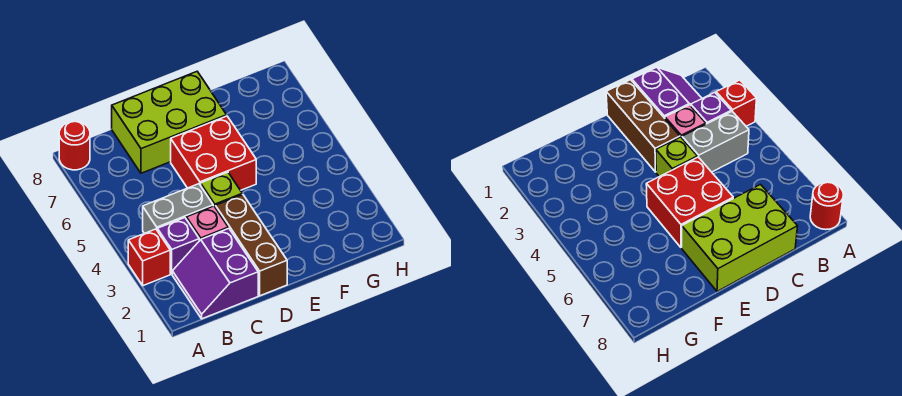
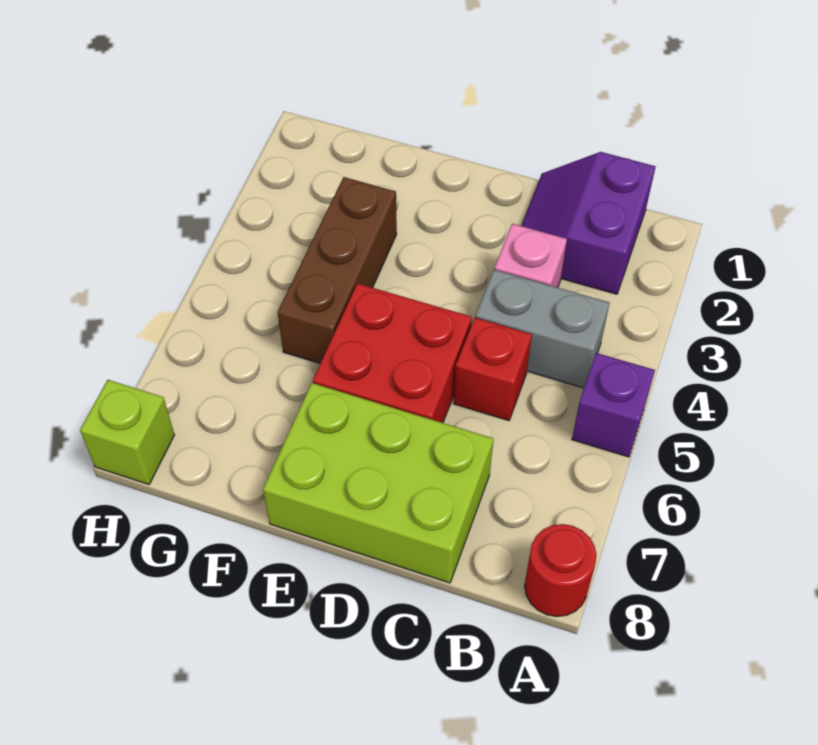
red 1x1 brick [128,229,170,286] -> red 1x1 brick moved to [454,318,532,421]
purple 2x2 slope [172,228,258,319] -> purple 2x2 slope turned to [521,152,655,294]
purple 1x1 brick [157,218,199,274] -> purple 1x1 brick moved to [572,353,655,457]
brown 1x3 brick [215,195,287,296] -> brown 1x3 brick moved to [278,177,397,363]
lime 1x1 brick [201,172,242,206] -> lime 1x1 brick moved to [80,380,174,484]

